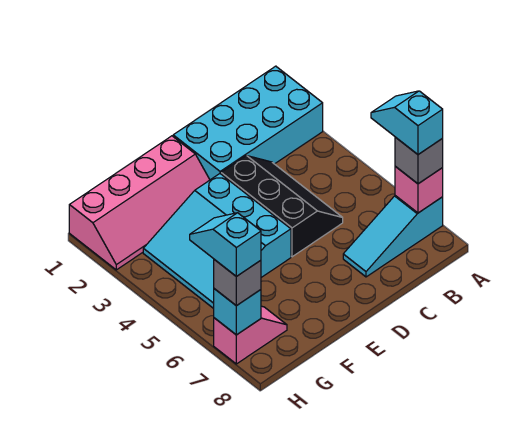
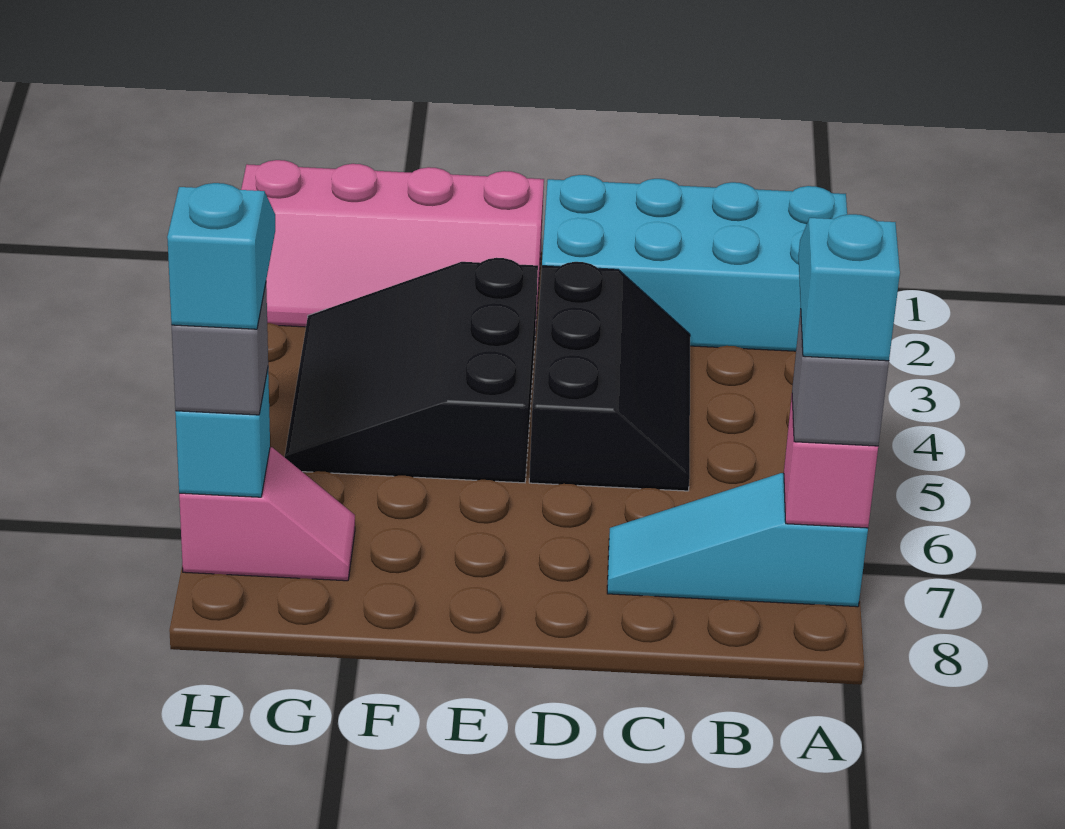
cyan 3x3 slope [143,174,291,309] -> black 3x3 slope [285,258,538,483]

